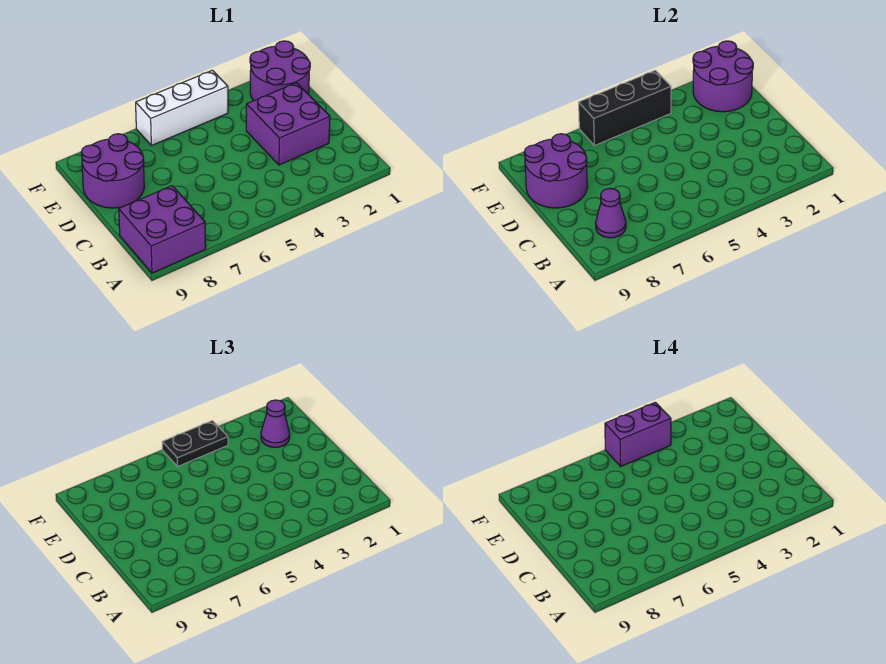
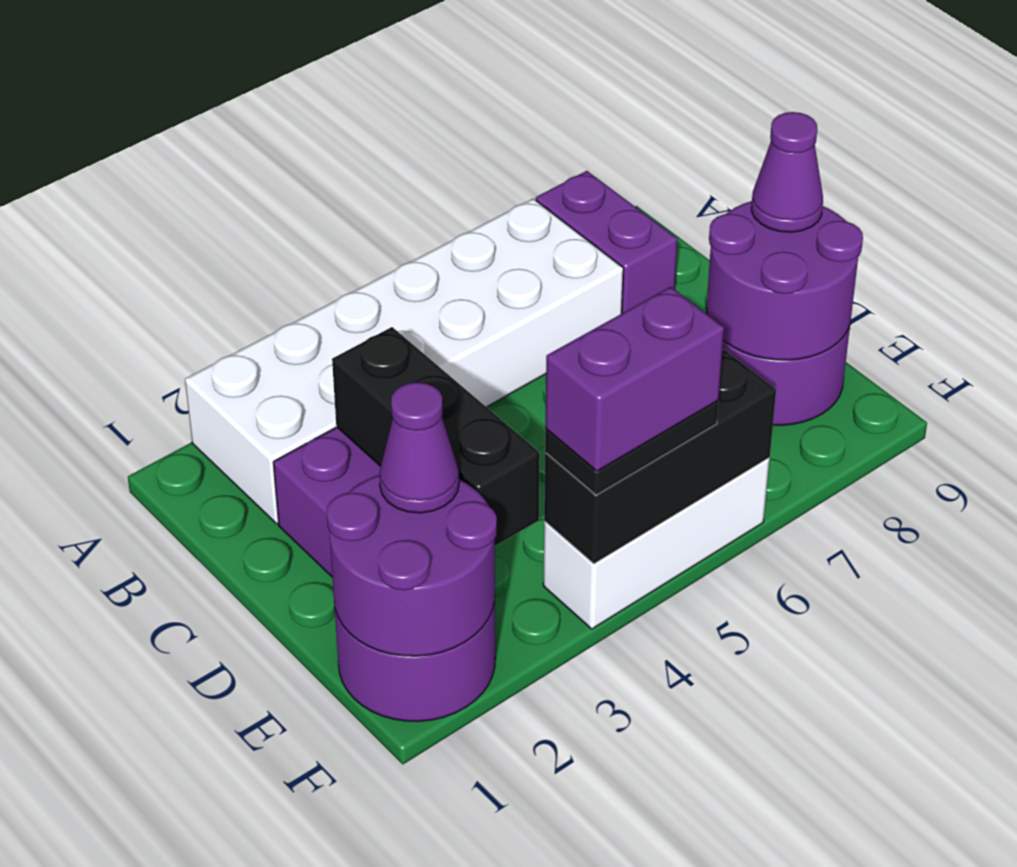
none -> white 2x6 brick [185,199,623,524]
purple 2x2 brick [119,186,206,273] -> purple 1x2 brick [536,171,677,313]
purple 1x1 cone [596,189,626,238] -> purple 1x1 cone moved to [751,112,823,232]
none -> black 1x3 brick [332,327,540,546]

